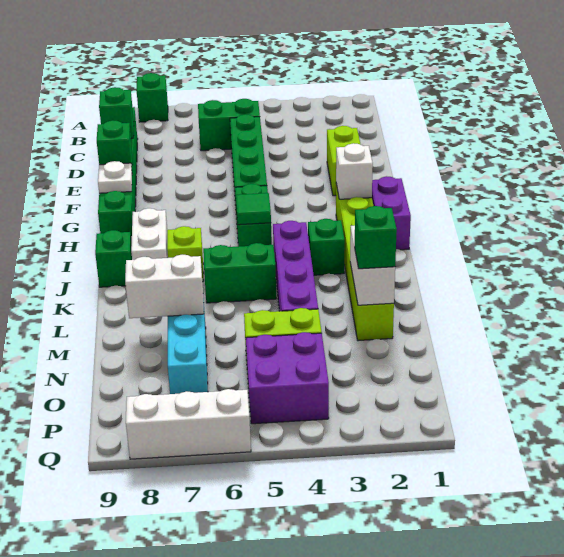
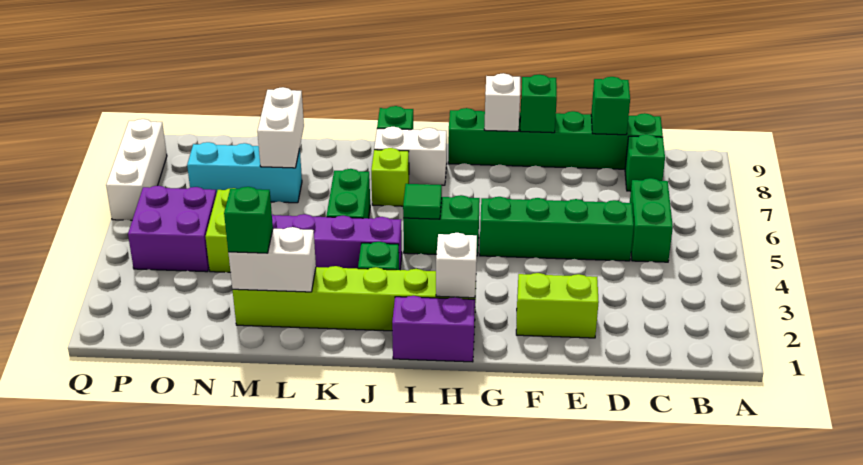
green 1x1 brick [137,73,168,122] -> green 1x1 brick moved to [625,134,665,191]
white 1x1 plate [98,161,132,193] -> white 1x1 brick [484,73,520,131]

